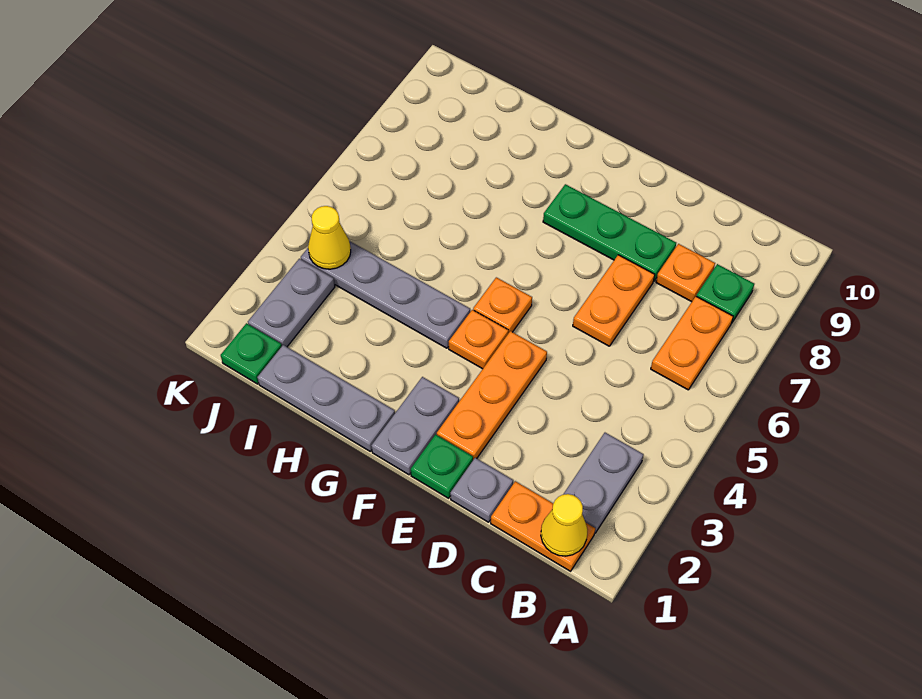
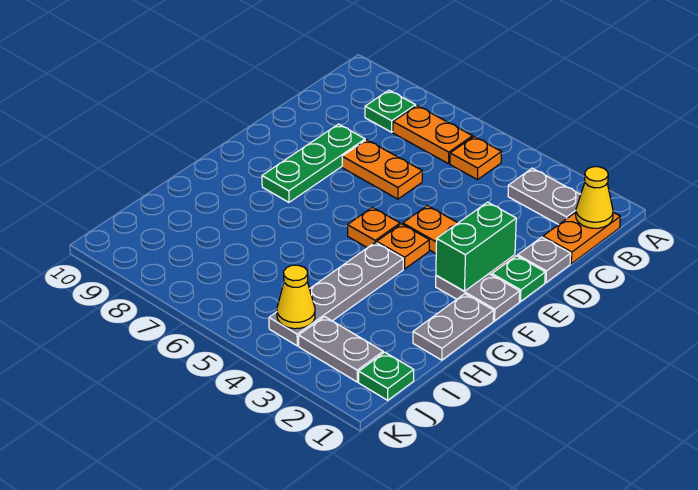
orange 1x1 plate [656,244,715,302] -> orange 1x1 plate moved to [450,137,501,180]
none -> green 1x2 brick [436,202,516,291]
grey 1x3 plate [257,345,395,451] -> grey 1x2 plate [413,294,494,360]

